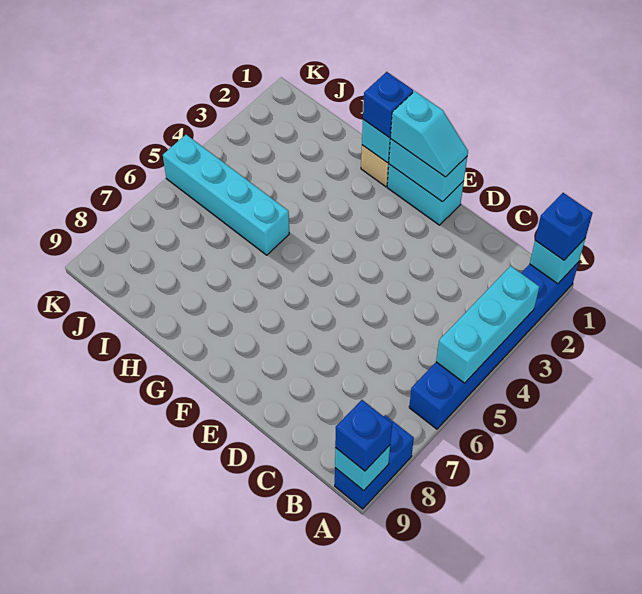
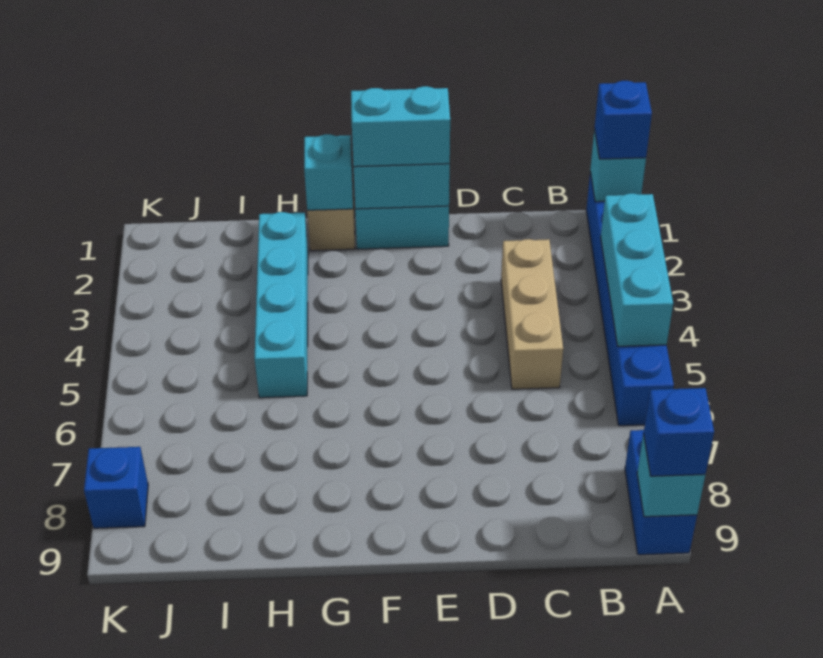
none -> tan 1x3 brick [501,239,563,389]
cyan 1x2 slope [391,91,468,177] -> cyan 1x2 brick [351,86,450,167]
blue 1x1 brick [363,72,413,137] -> blue 1x1 brick moved to [84,447,148,528]
cyan 1x4 brick [163,135,289,255] -> cyan 1x4 brick turned to [255,212,308,398]

